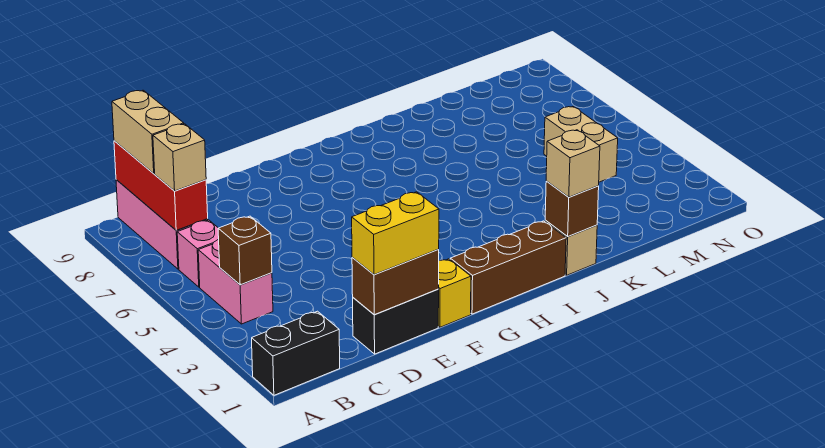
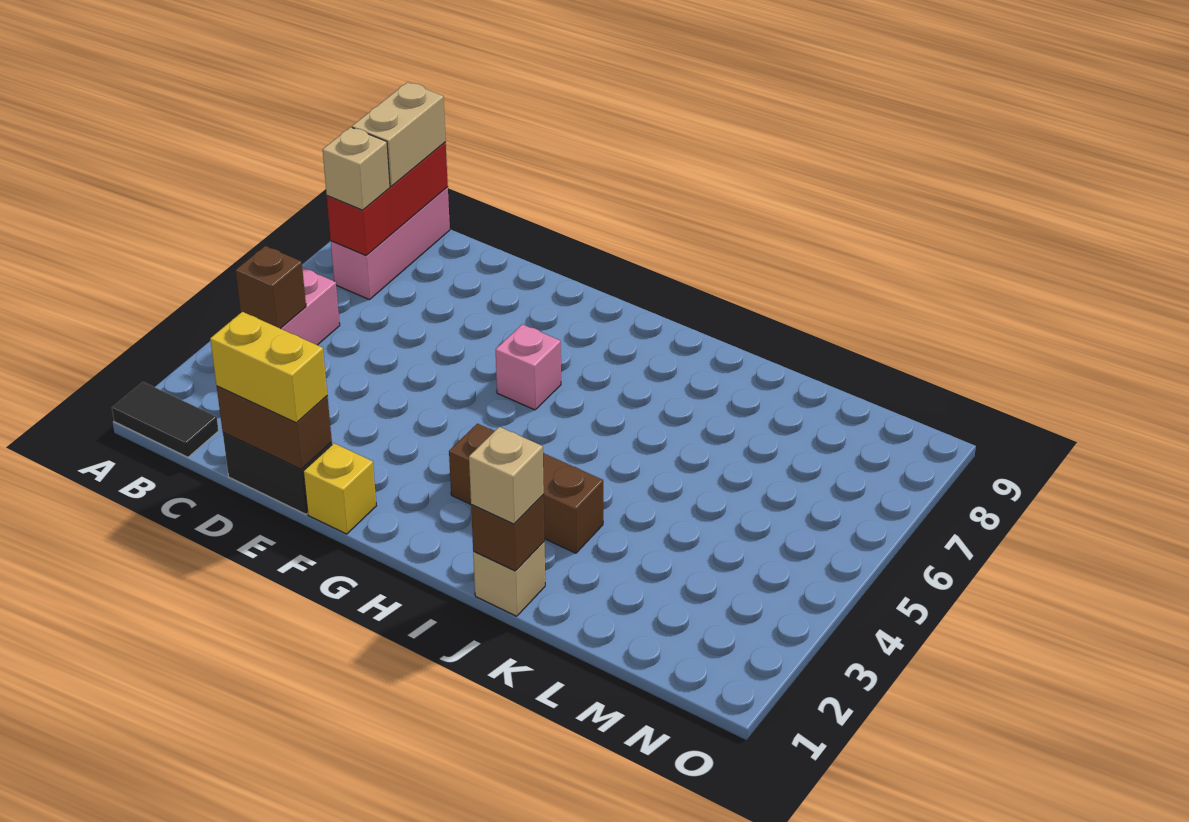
black 1x2 brick [252,311,340,395] -> black 1x2 tile [112,382,219,457]
pink 1x1 brick [177,220,219,287] -> pink 1x1 brick moved to [496,324,561,410]
brown 1x3 brick [450,221,566,314] -> brown 1x3 brick moved to [449,424,603,553]
tan 1x2 brick [544,107,618,182] -> none

